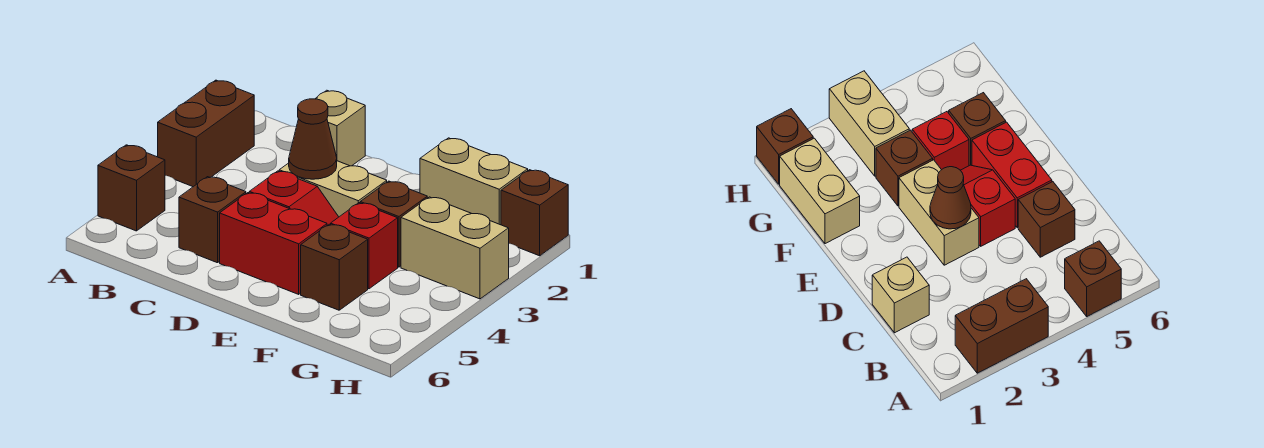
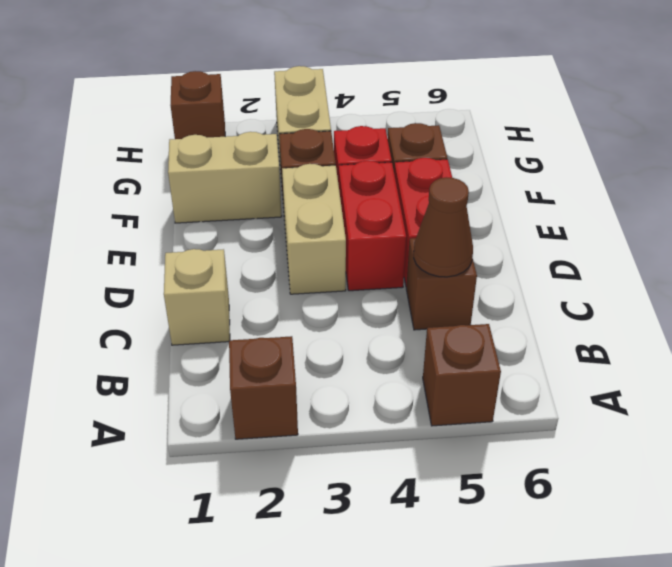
brown 1x2 brick [158,80,254,187] -> brown 1x1 brick [229,336,298,439]
brown 1x1 cone [289,99,337,179] -> brown 1x1 cone moved to [414,177,473,277]
red 1x2 slope [249,171,338,225] -> red 1x2 brick [339,161,406,291]
tan 1x2 brick [420,138,528,225] -> tan 1x2 brick turned to [168,132,282,223]

